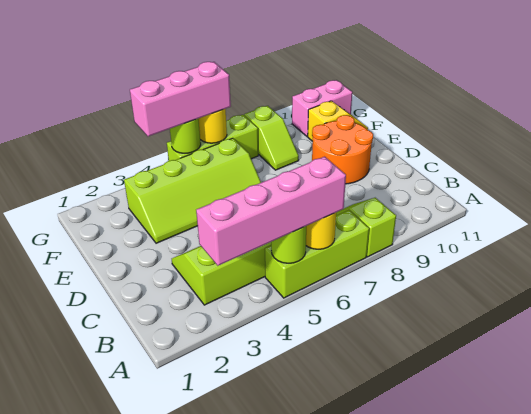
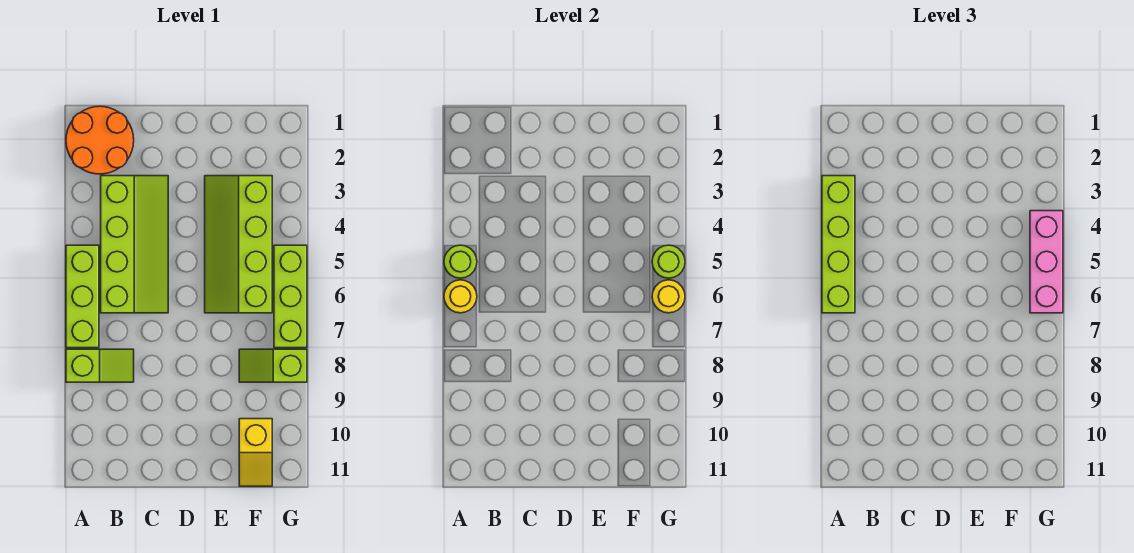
pink 1x4 brick [196,157,346,266] -> lime 1x4 brick [822,176,855,313]
orange 2x2 round brick [312,115,373,184] -> orange 2x2 round brick moved to [66,106,134,174]
pink 1x2 brick [292,80,352,137] -> none

